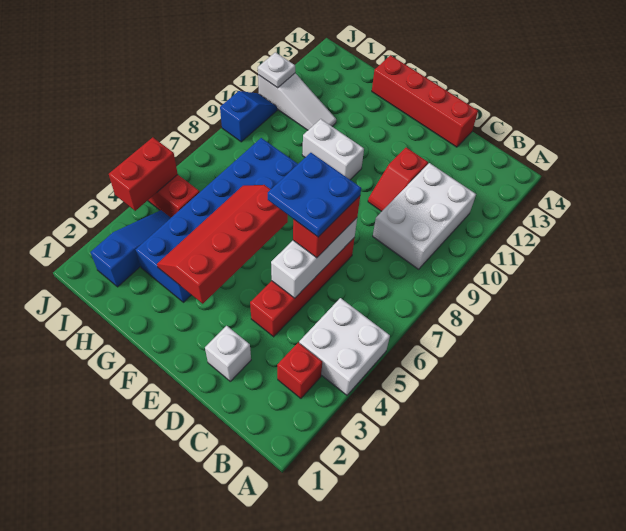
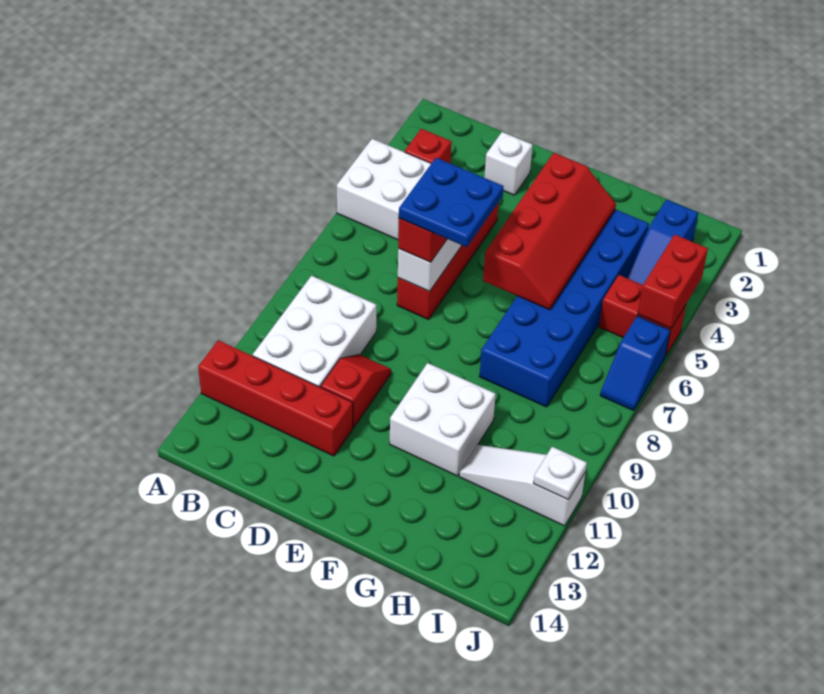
red 1x4 brick [372,55,478,147] -> red 1x4 brick moved to [198,340,353,456]
white 1x2 brick [302,119,364,180] -> white 2x2 brick [390,363,496,476]
blue 1x2 slope [220,91,277,142] -> blue 1x2 slope moved to [600,316,670,411]

